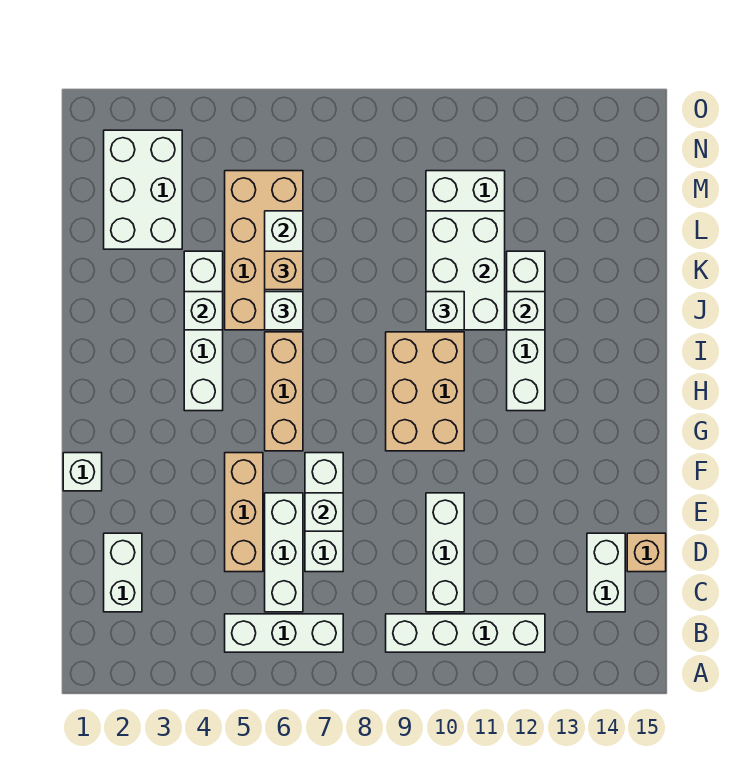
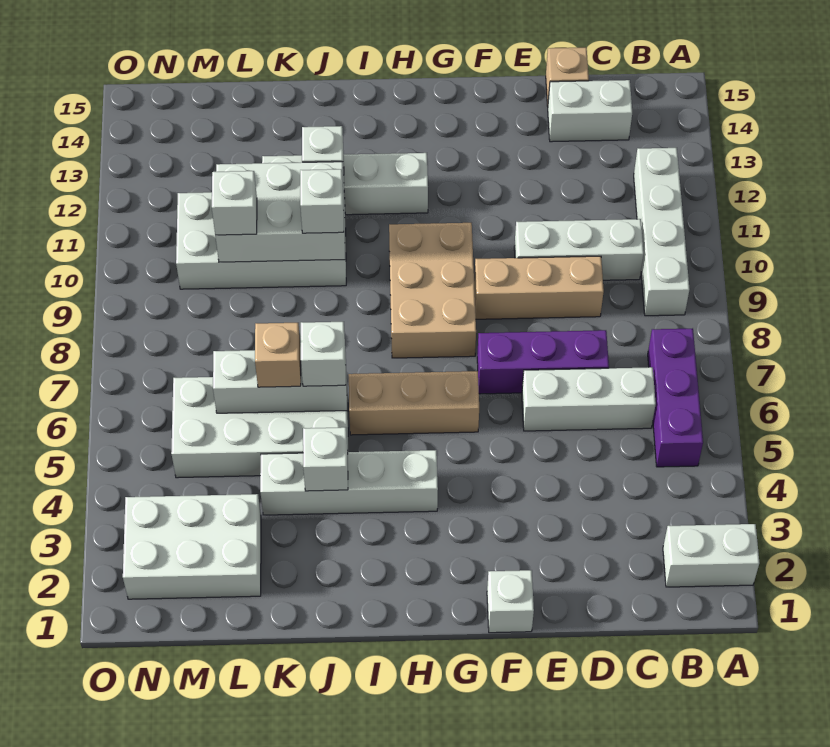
white 1x3 brick [225,614,343,652] -> purple 1x3 brick [648,328,703,467]
white 1x2 brick [104,533,142,612] -> white 1x2 brick moved to [663,524,759,587]
tan 1x3 brick [225,453,263,572] -> tan 1x3 brick moved to [474,256,604,319]
white 1x3 brick [305,453,343,572] -> purple 1x3 brick [477,330,609,394]
white 1x1 brick [305,493,343,531] -> white 1x1 brick moved to [212,171,257,235]
tan 2x3 brick [386,332,464,451] -> tan 2x3 brick turned to [389,223,476,358]
tan 2x4 brick [225,171,303,330] -> white 2x4 brick [171,377,348,478]

